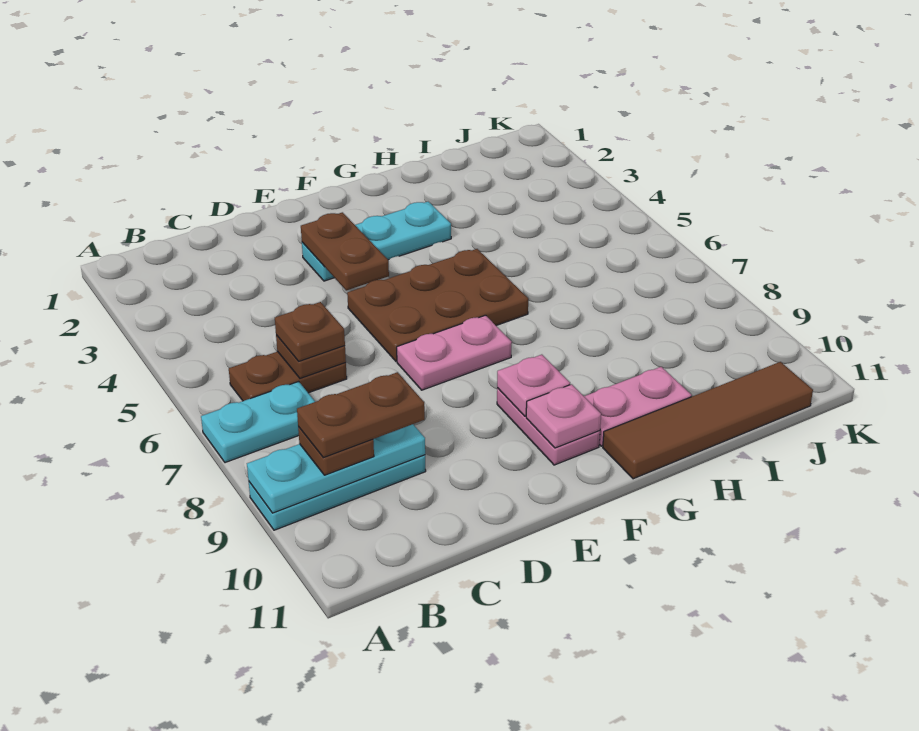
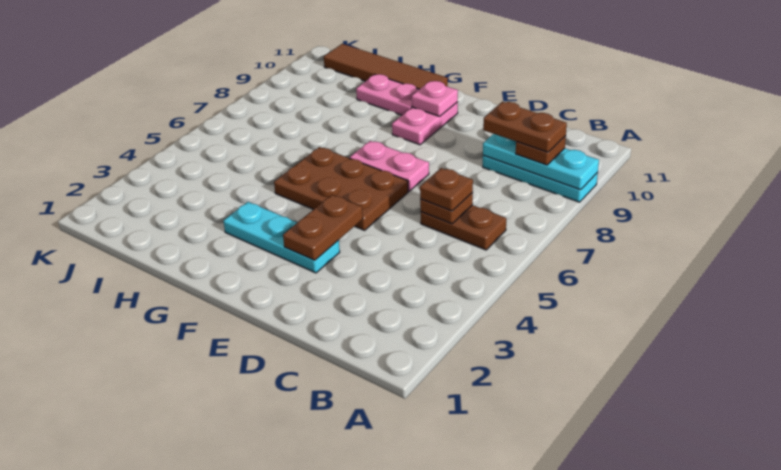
cyan 1x2 plate [201,382,315,463] -> none
pink 1x1 plate [497,355,570,416] -> none

